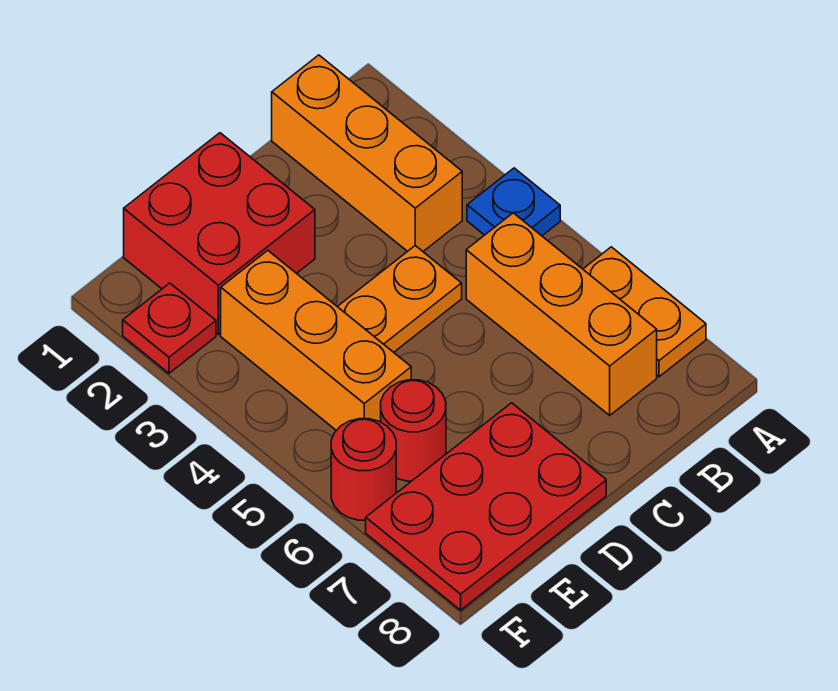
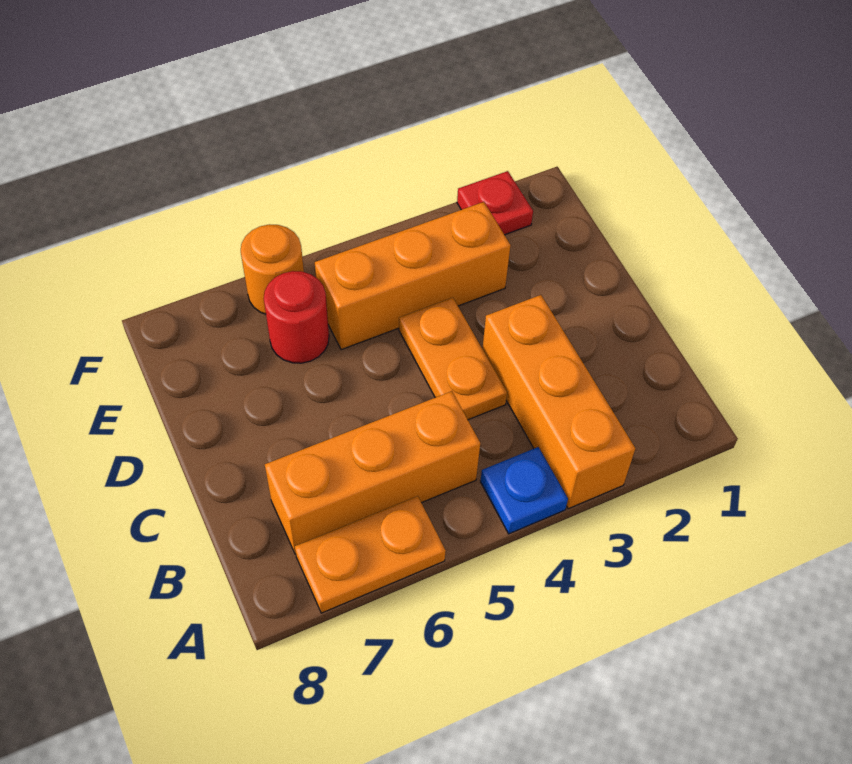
orange 1x3 brick [272,55,462,252] -> orange 1x3 brick turned to [482,295,635,509]
red 2x2 brick [124,133,315,335] -> none
red 2x3 plate [366,403,606,610] -> none
red 1x1 round brick [331,419,396,520] -> orange 1x1 round brick [241,224,304,314]

